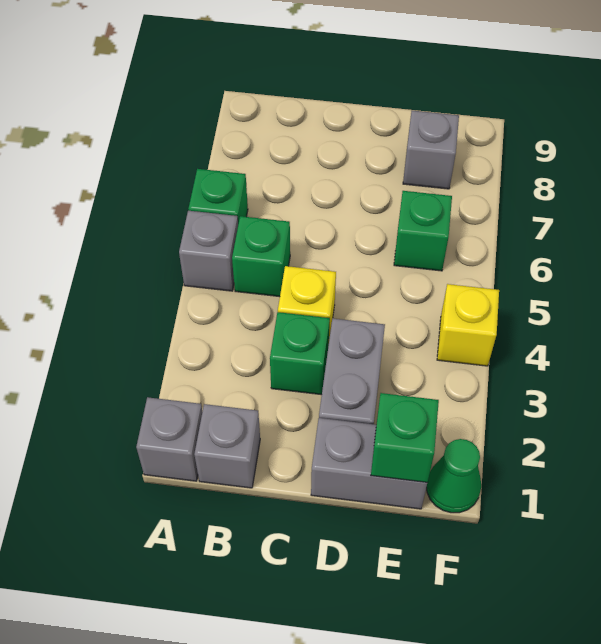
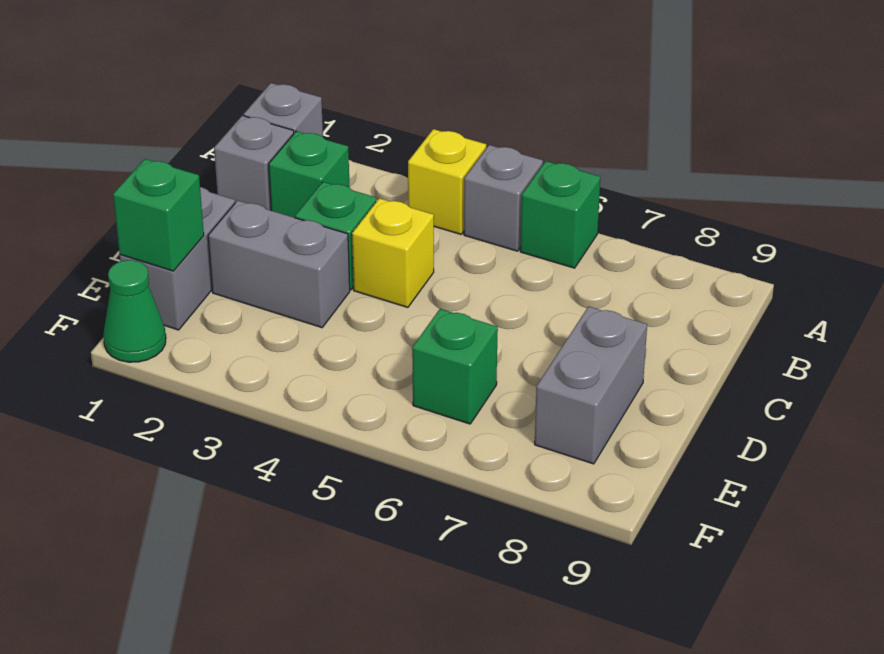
green 1x1 brick [232,216,290,297] -> green 1x1 brick moved to [269,131,350,218]
grey 1x1 brick [403,111,459,189] -> grey 1x2 brick [535,306,647,464]
yellow 1x1 brick [437,284,499,366] -> yellow 1x1 brick moved to [408,129,486,234]

